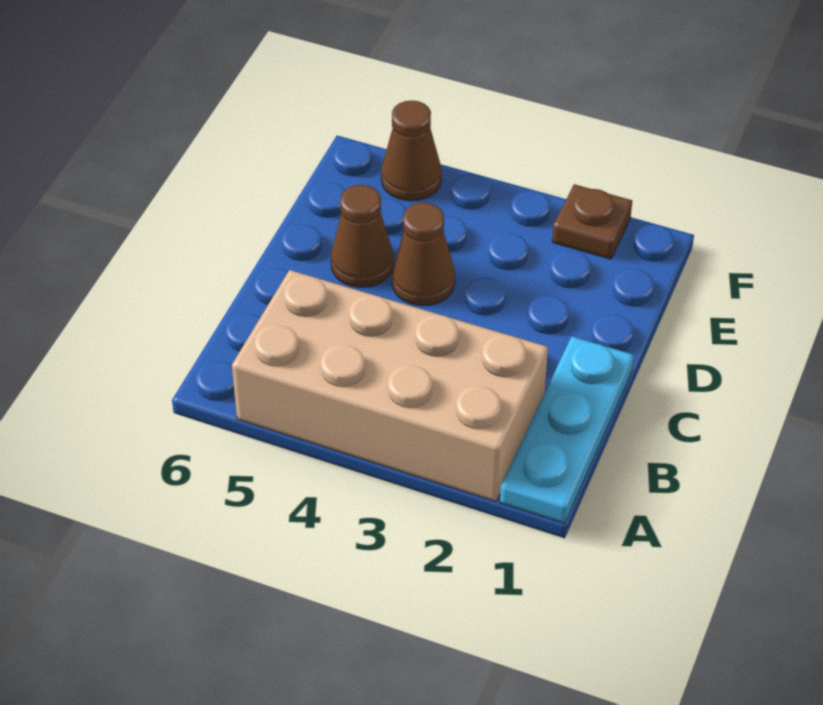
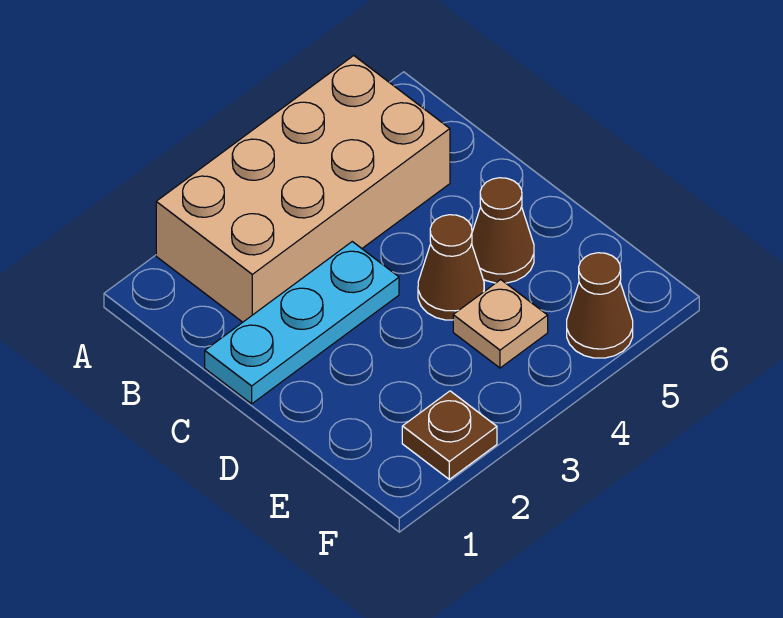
cyan 1x3 plate [500,336,634,524] -> cyan 1x3 plate turned to [205,242,399,404]
none -> tan 1x1 plate [453,280,548,368]

